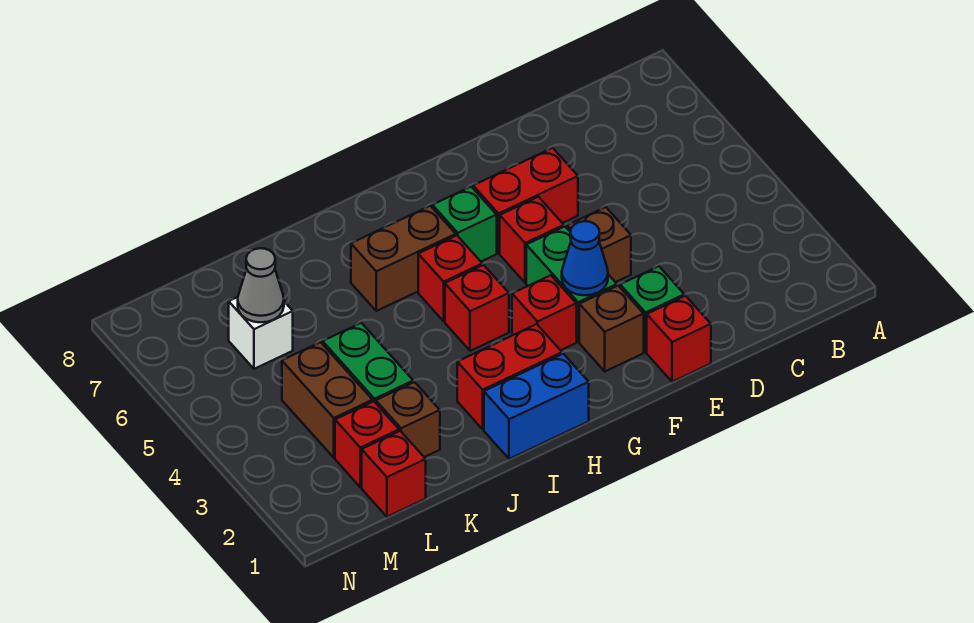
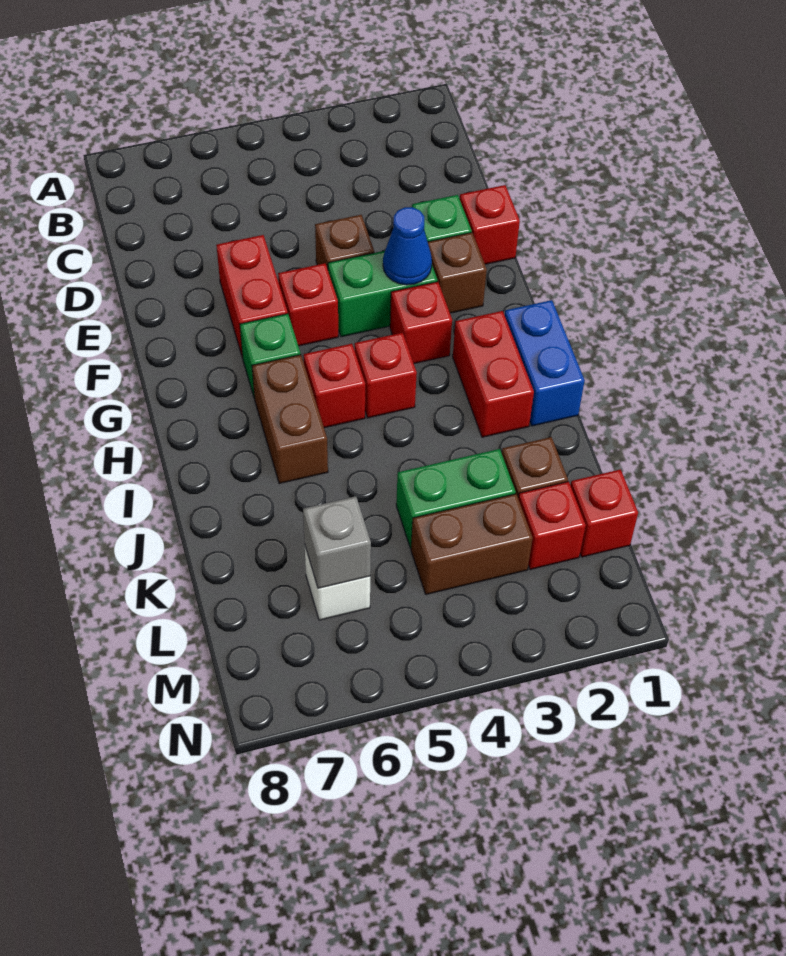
grey 1x1 cone [238,248,284,322] -> grey 1x1 brick [303,496,371,588]

